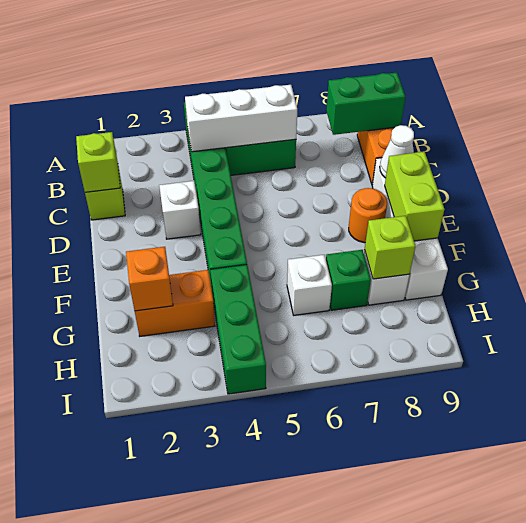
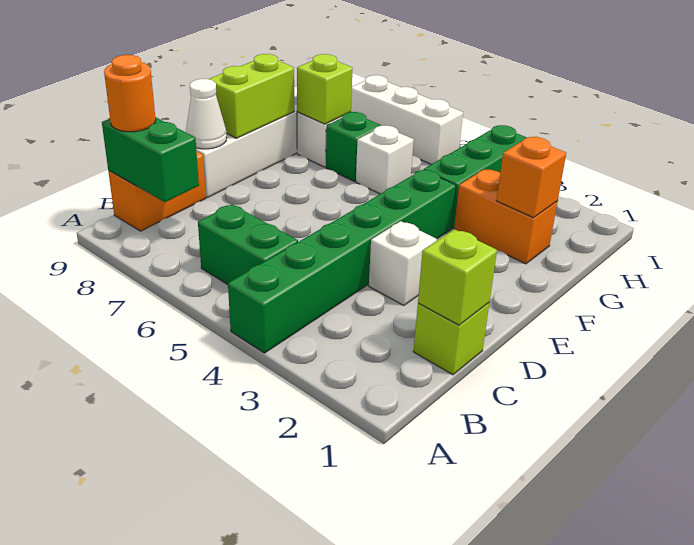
white 1x3 brick [185,85,297,152] -> white 1x3 brick moved to [351,75,463,164]
orange 1x1 round brick [349,188,387,243] -> orange 1x1 round brick moved to [104,55,156,132]

